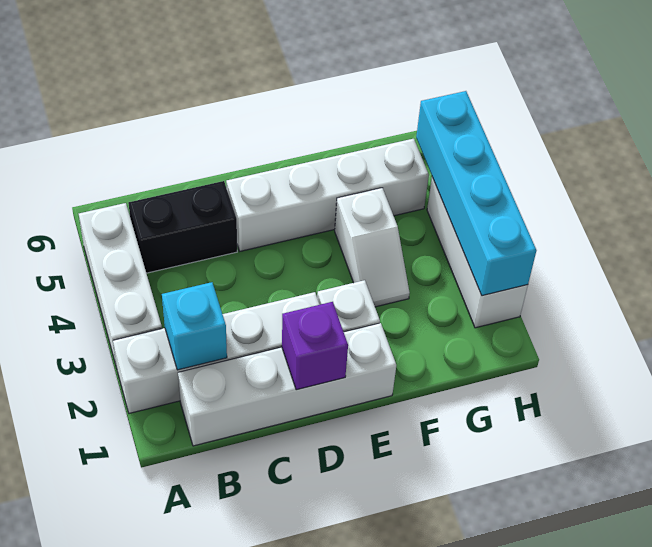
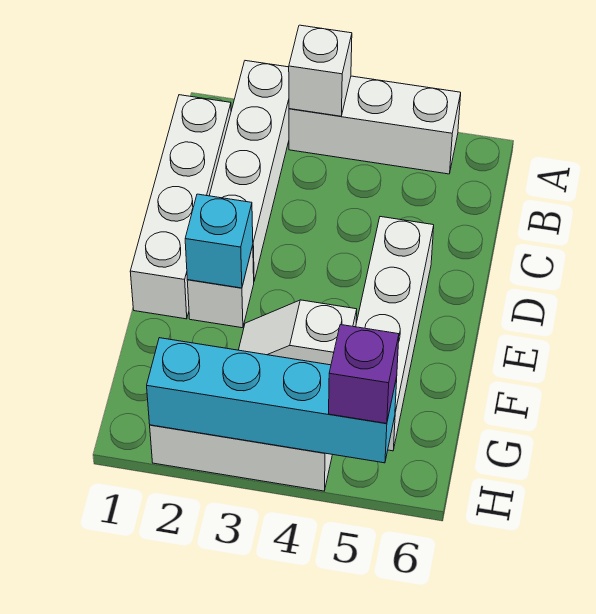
none -> white 1x1 brick [289,25,352,116]
cyan 1x1 brick [162,282,227,370] -> cyan 1x1 brick moved to [185,194,253,288]
black 1x2 brick [129,181,237,273] -> none
purple 1x1 brick [282,302,348,390] -> purple 1x1 brick moved to [329,325,399,423]

